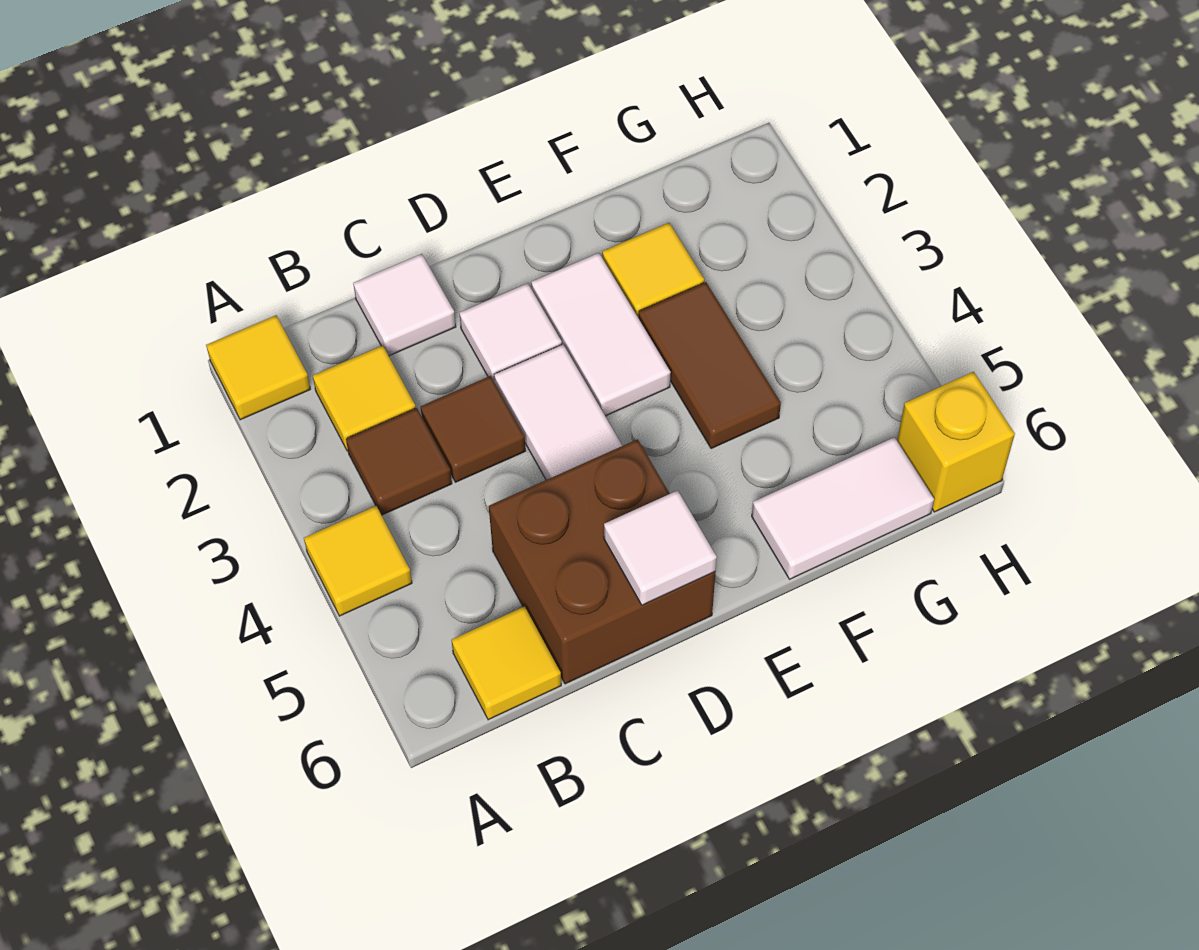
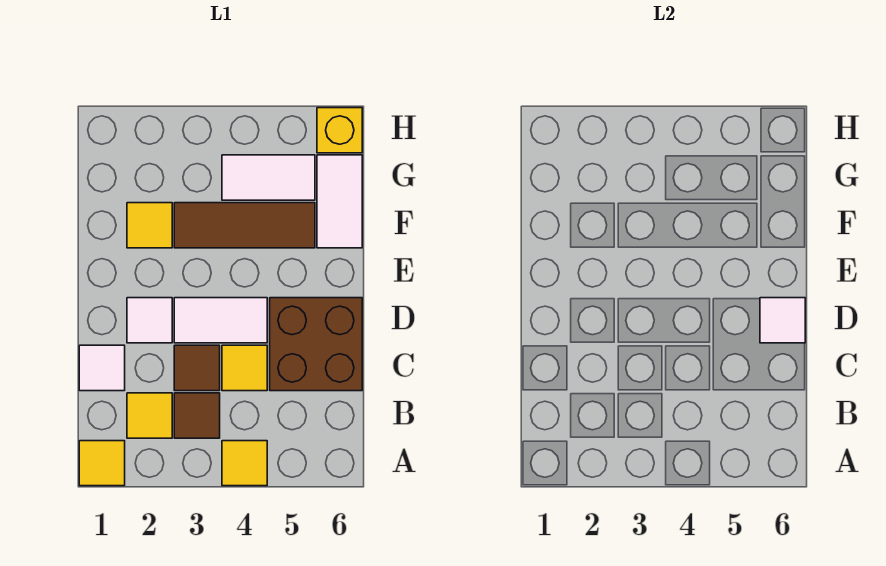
yellow 1x1 tile [451,606,561,720] -> yellow 1x1 tile moved to [222,345,267,391]
white 1x2 tile [531,253,671,416] -> white 1x2 tile moved to [222,155,315,200]
brown 1x2 tile [639,282,781,449] -> brown 1x3 tile [174,203,315,248]

